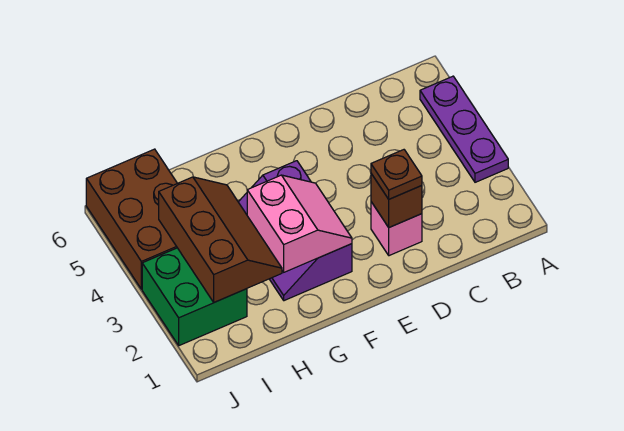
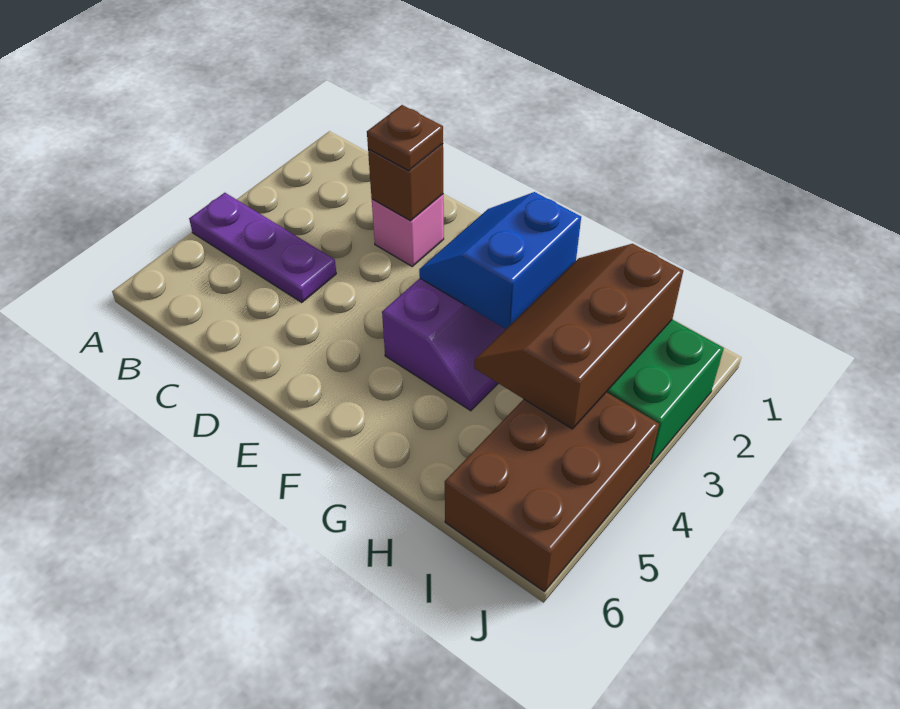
purple 1x3 plate [420,76,508,182] -> purple 1x3 plate turned to [189,193,336,302]
pink 2x2 slope [247,175,352,272] -> blue 2x2 slope [419,192,581,329]

